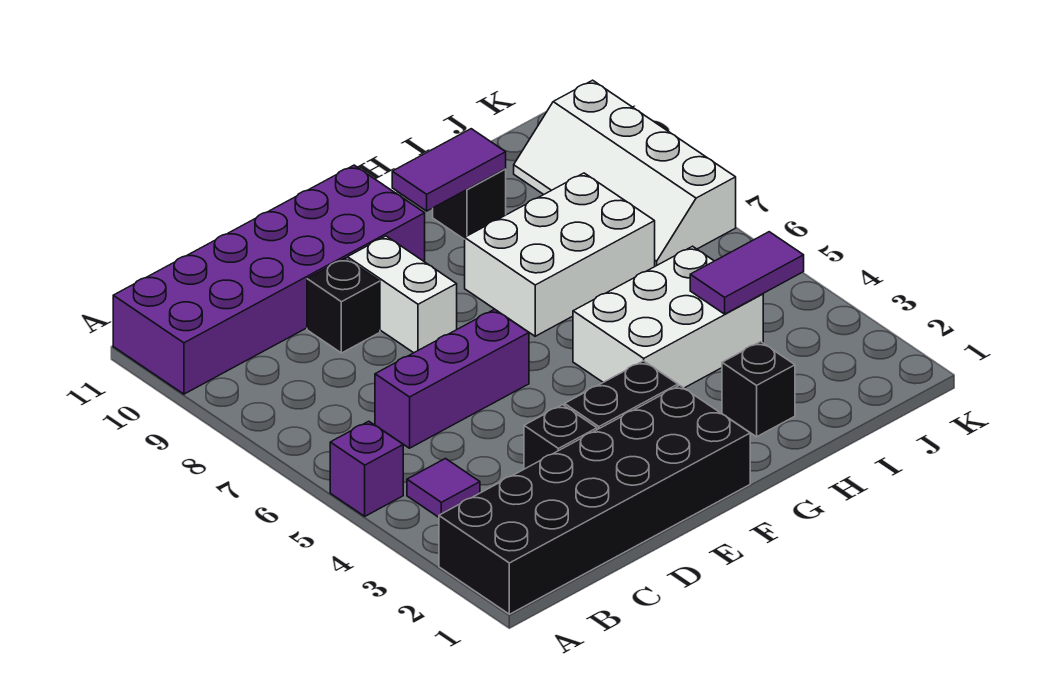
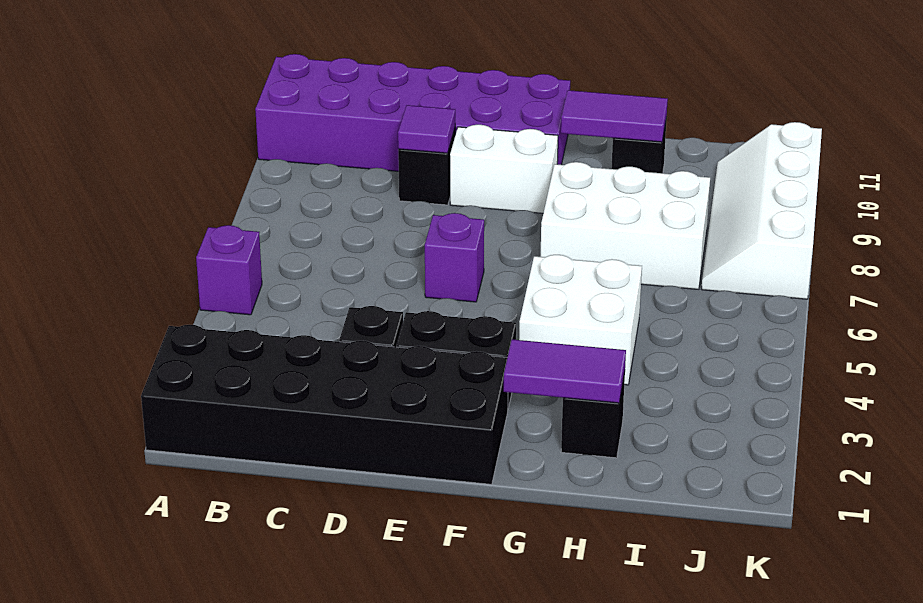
purple 1x1 tile [407,459,480,517] -> purple 1x1 tile moved to [398,105,455,153]
purple 1x3 brick [375,309,529,448] -> purple 1x1 brick [425,213,484,302]
white 1x2 brick [348,236,457,353] -> white 1x2 brick turned to [450,125,558,213]
white 2x3 brick [573,246,763,388] -> white 2x2 brick [519,255,642,385]
purple 1x2 tile [690,232,804,314] -> purple 1x2 tile moved to [504,339,626,403]

